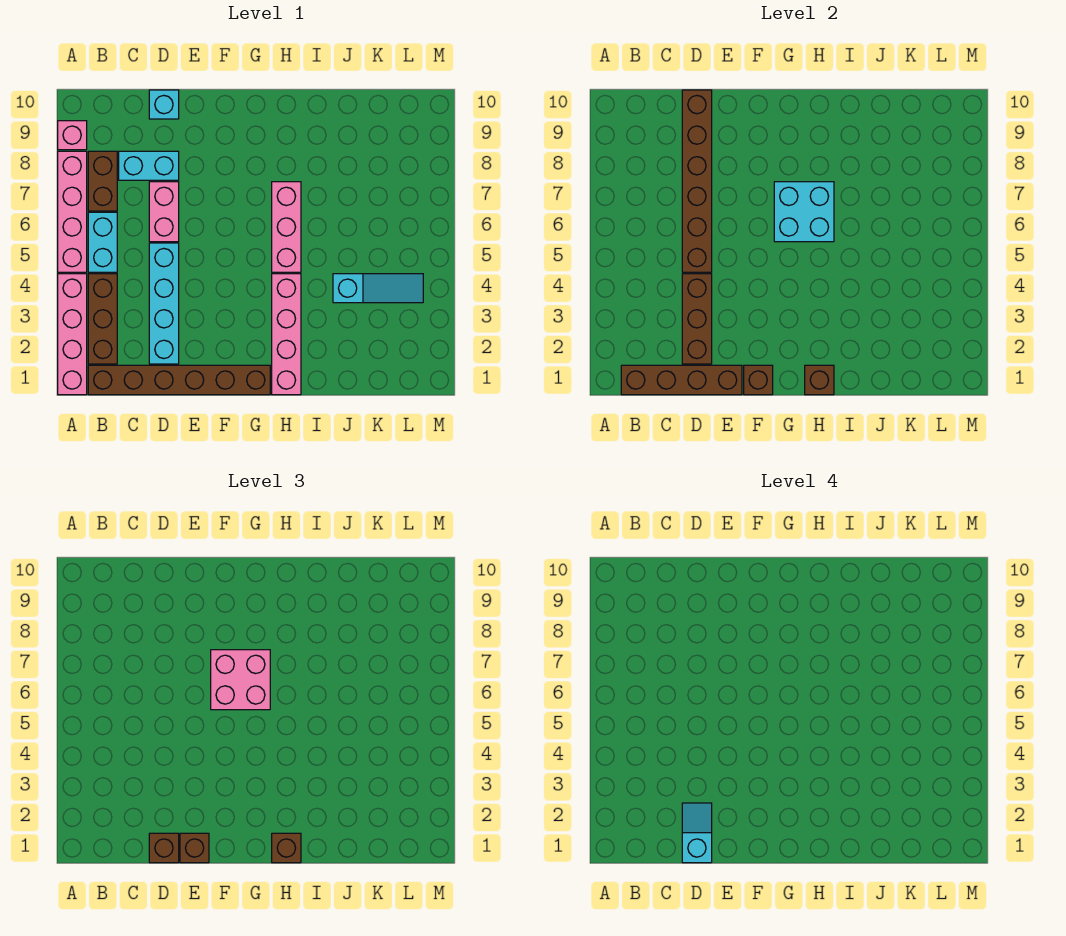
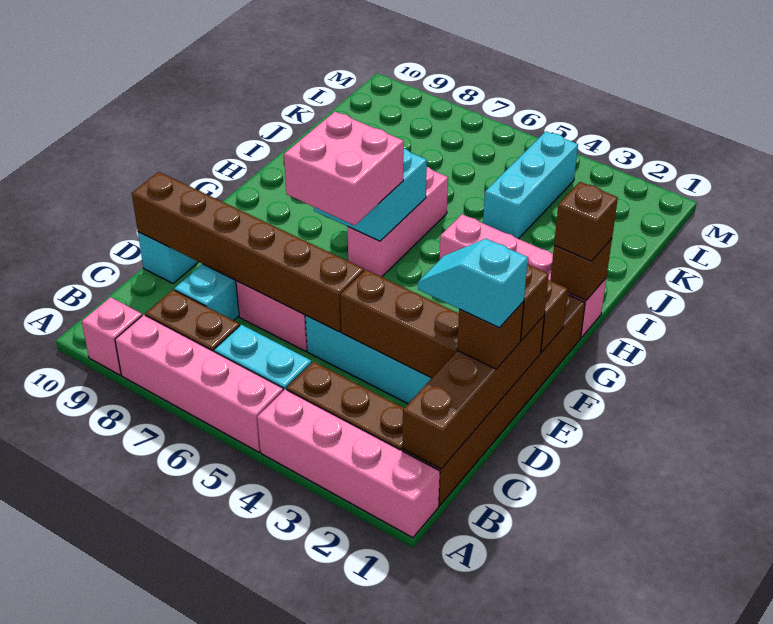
pink 1x3 brick [272,182,301,272] -> pink 1x3 brick turned to [348,167,448,277]
cyan 1x3 slope [333,274,423,303] -> cyan 1x3 brick [483,131,578,239]

